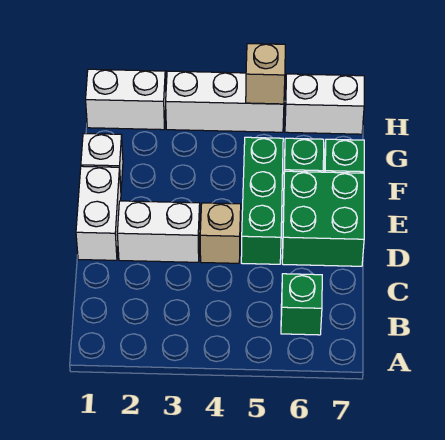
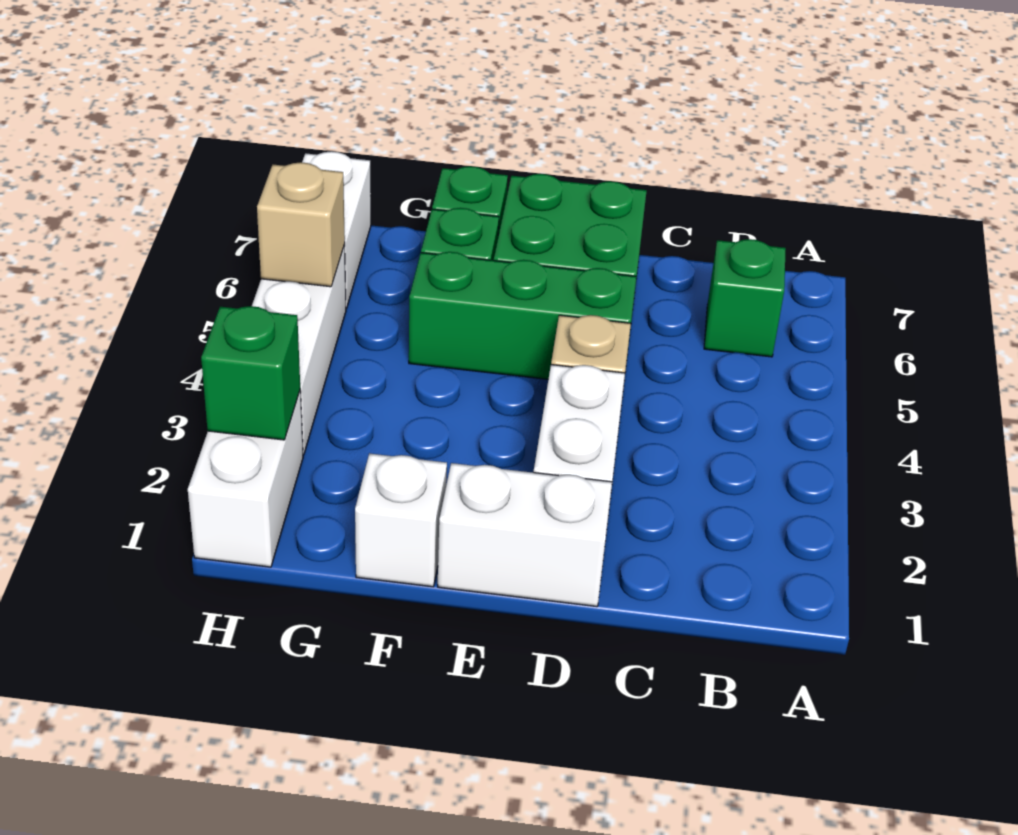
none -> green 1x1 brick [201,306,300,440]

